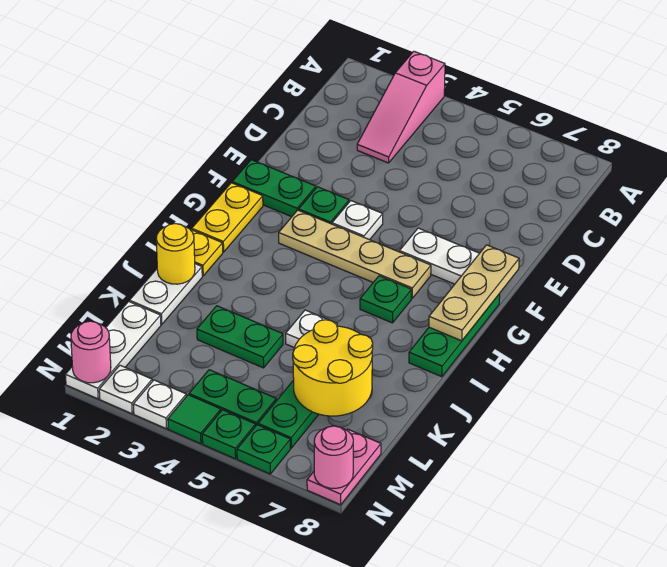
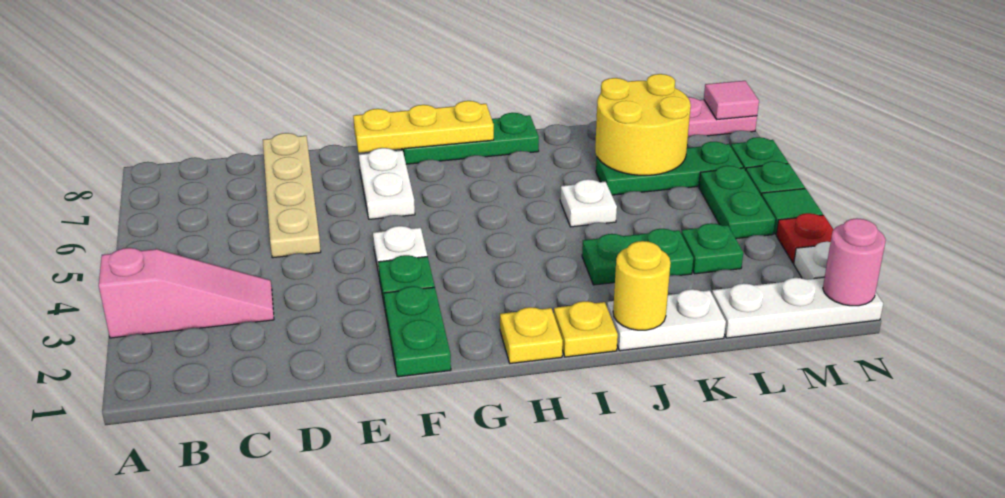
tan 1x3 plate [429,245,519,341] -> yellow 1x3 plate [353,101,494,153]
yellow 1x2 plate [192,183,263,252] -> yellow 1x1 plate [500,307,563,363]
tan 1x4 plate [279,210,431,298] -> tan 1x4 plate moved to [263,133,321,258]
green 1x1 plate [360,276,411,323] -> green 1x1 plate moved to [681,223,743,274]
green 1x2 plate [197,306,283,368] -> green 1x2 plate turned to [582,229,693,285]
white 1x1 plate [133,380,186,429] -> red 1x1 plate [776,213,834,263]
pink 1x1 round brick [314,426,353,488] -> pink 1x1 tile [704,81,759,119]

